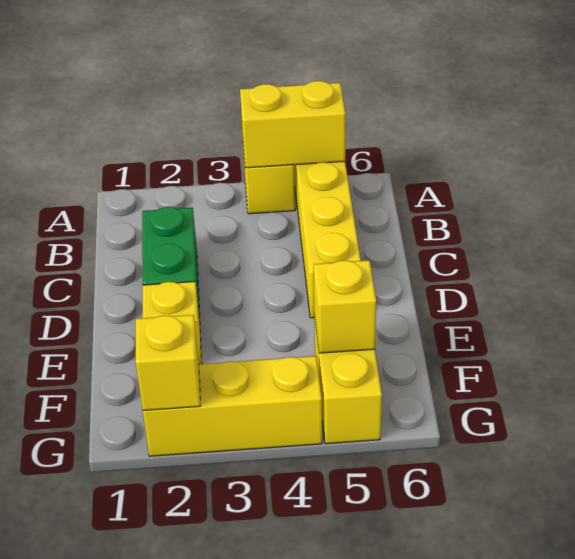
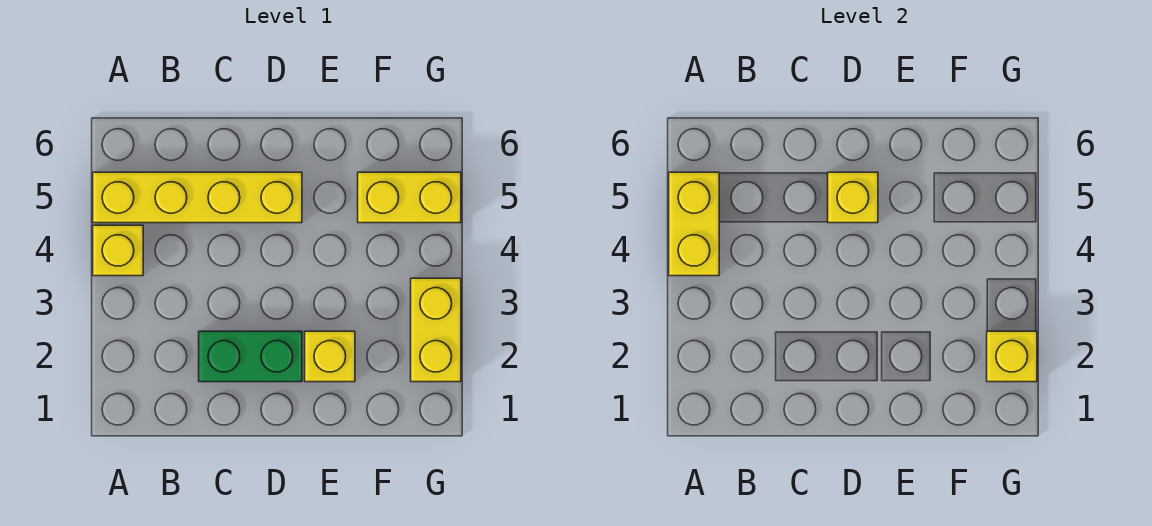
yellow 1x1 brick [314,260,376,353] -> yellow 1x1 brick moved to [828,172,878,223]
yellow 1x3 brick [143,356,322,456] -> yellow 1x2 brick [411,278,461,382]

